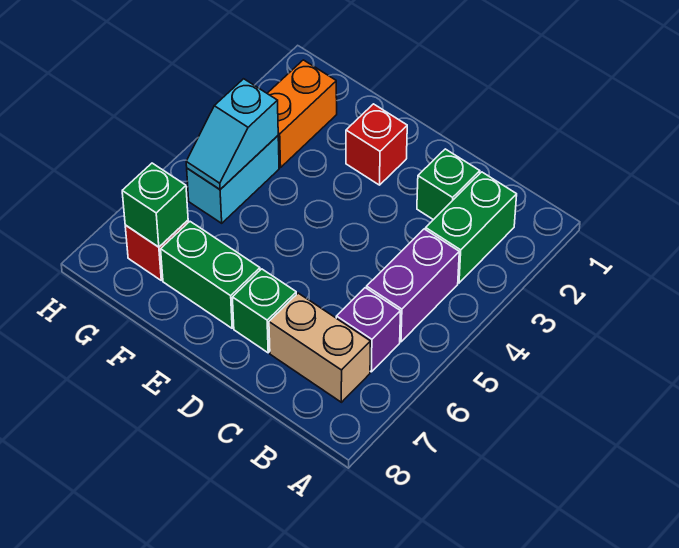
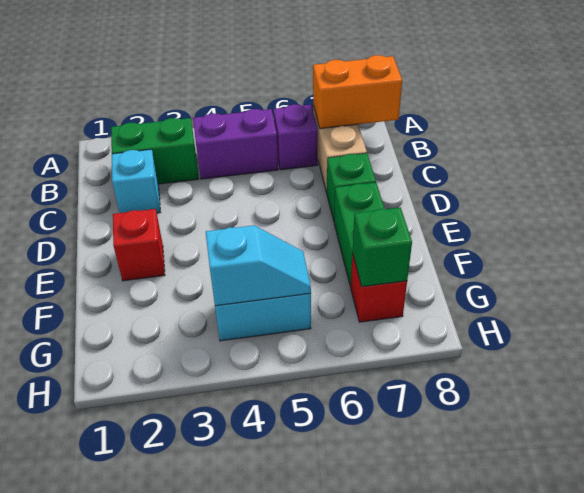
green 1x1 brick [417,149,480,220] -> cyan 1x1 brick [112,149,160,213]
orange 1x2 brick [267,60,337,168] -> orange 1x2 brick moved to [313,55,402,129]

